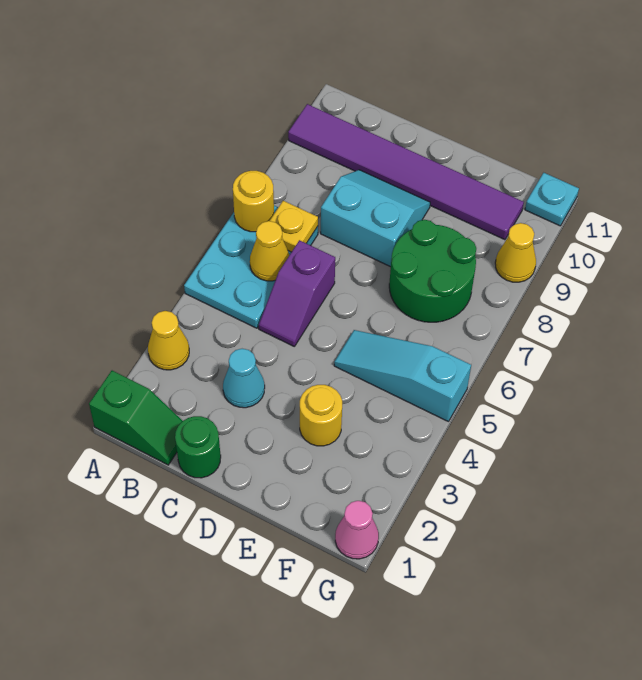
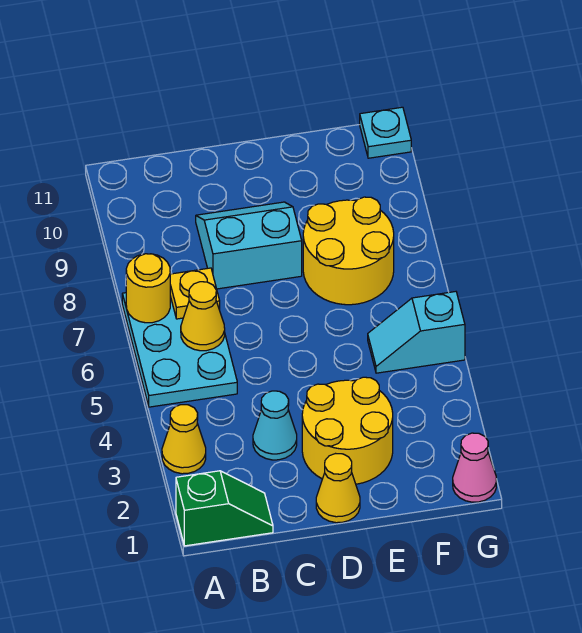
purple 1x6 tile [288,104,524,240] -> none
green 1x1 round brick [175,416,221,478] -> none
purple 1x2 slope [259,240,335,346] -> none
yellow 1x1 round brick [300,385,342,446] -> yellow 2x2 round brick [302,377,393,484]
cyan 1x3 slope [334,330,471,422] -> cyan 1x2 slope [368,292,465,373]
green 2x2 round brick [389,220,476,322] -> yellow 2x2 round brick [303,197,394,305]
yellow 1x1 cone [495,223,536,282] -> yellow 1x1 cone moved to [316,454,360,523]

